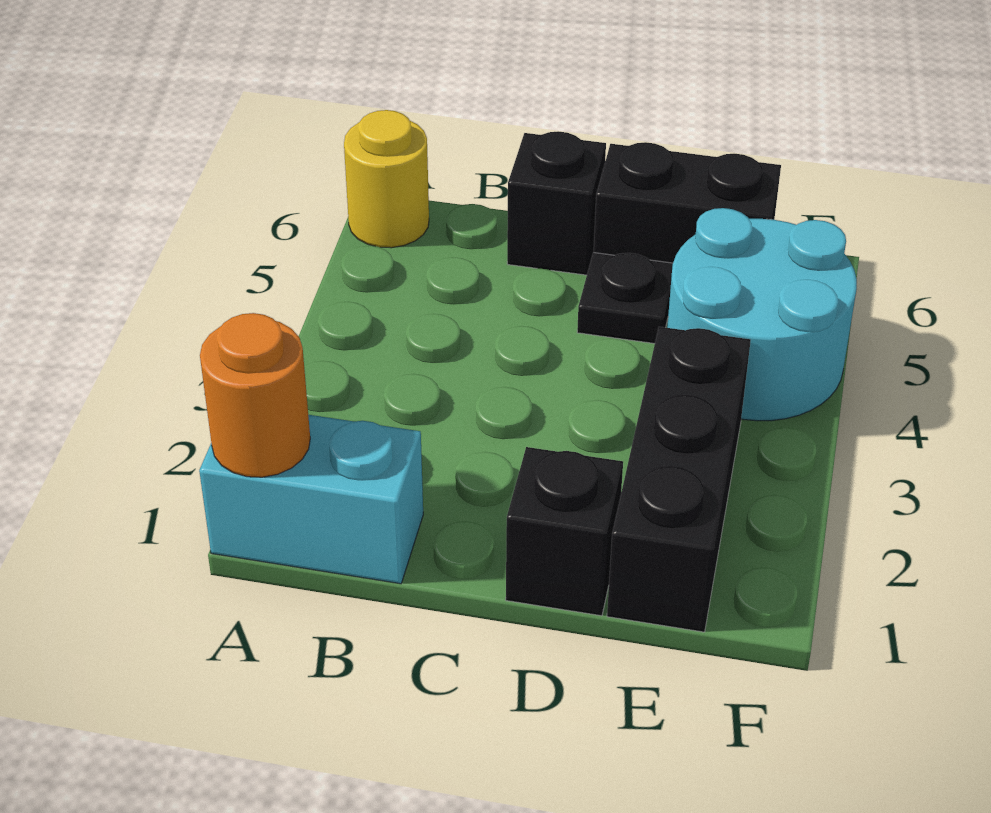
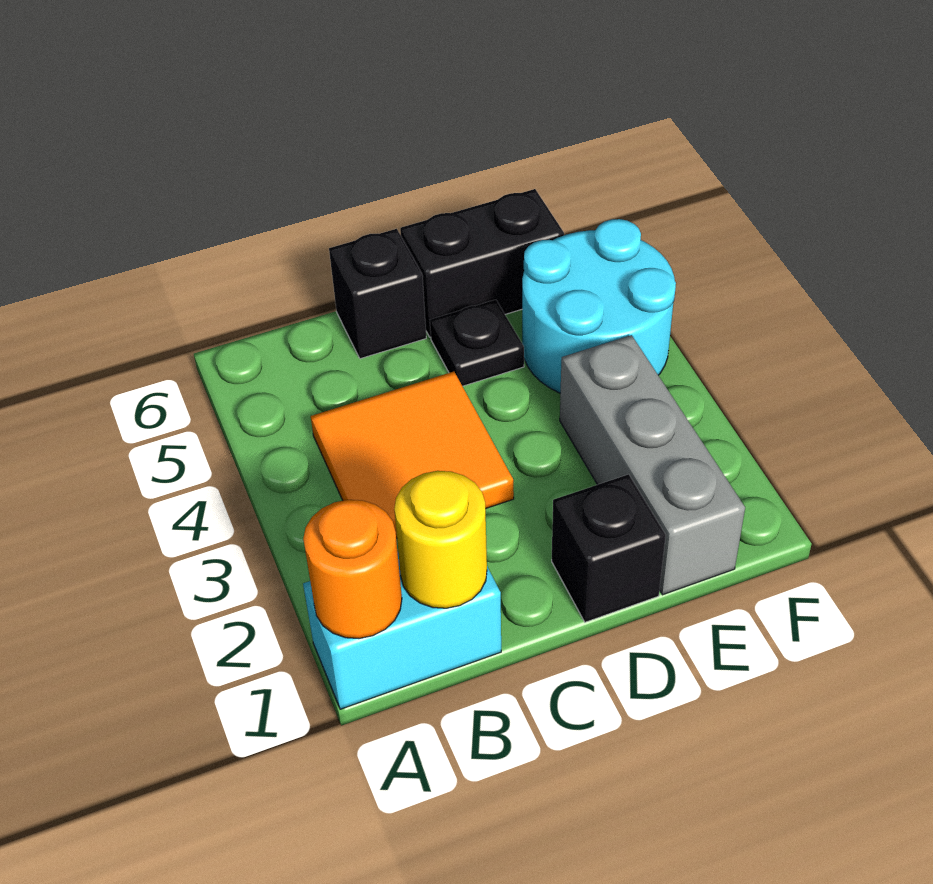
yellow 1x1 round brick [344,110,429,248] -> yellow 1x1 round brick moved to [394,471,487,608]
none -> orange 2x2 tile [311,372,514,538]
black 1x3 brick [607,327,751,632] -> grey 1x3 brick [560,335,745,595]

